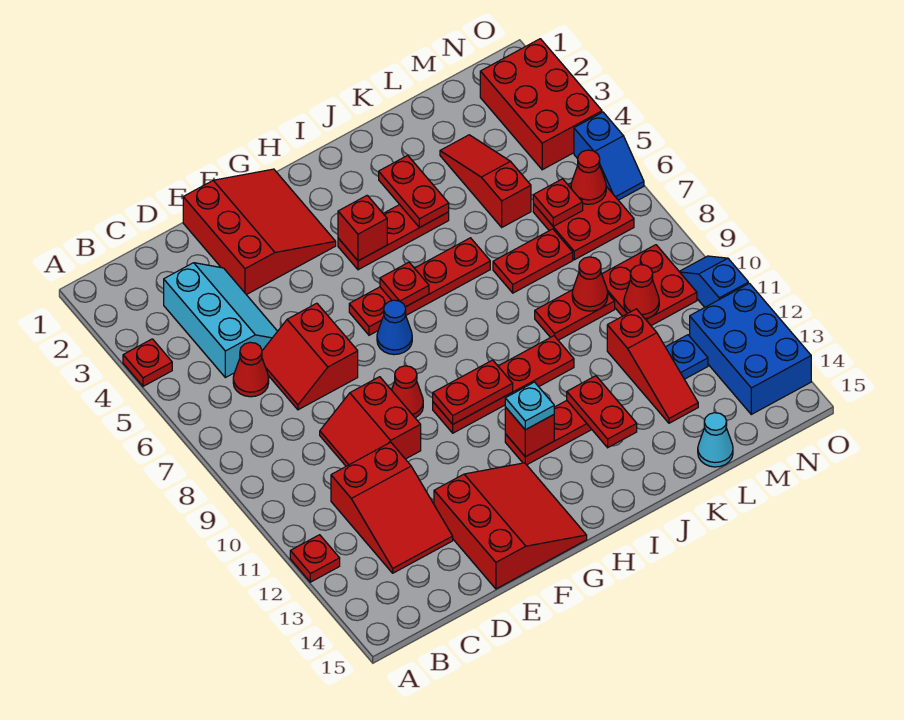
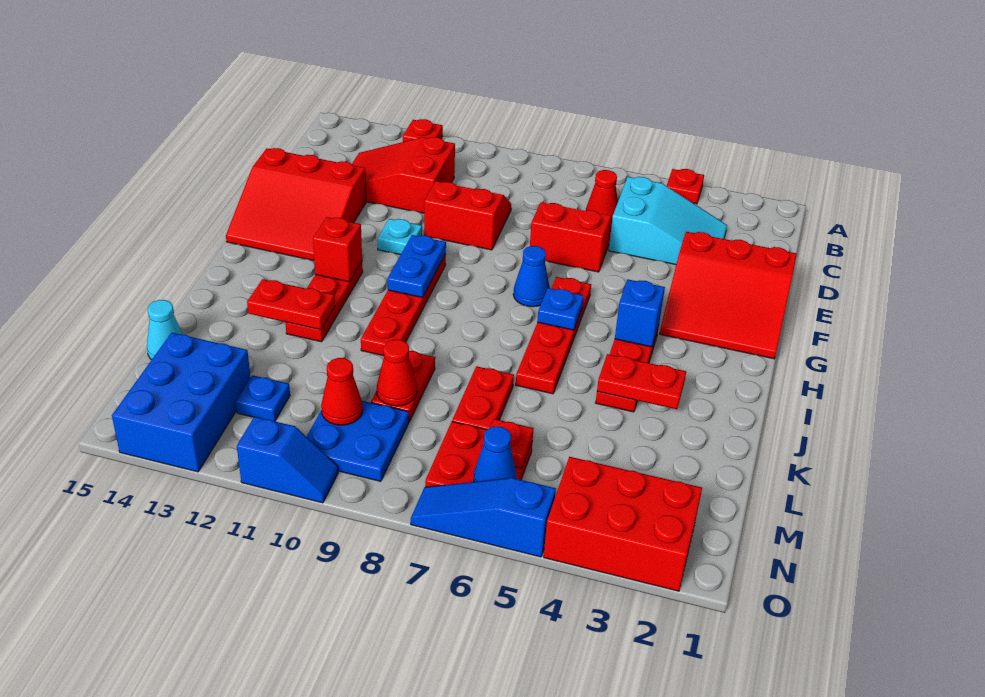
cyan 2x3 slope [164,263,277,378] -> cyan 2x3 slope turned to [609,177,727,265]
red 1x1 cone [392,366,423,418] -> none
red 1x2 plate [433,360,513,424] -> blue 1x2 plate [387,235,446,298]
red 1x1 brick [338,195,387,261] -> blue 1x1 brick [615,280,665,347]
red 1x1 plate [380,262,429,307] -> blue 1x1 plate [537,288,584,330]
cyan 1x1 plate [505,382,554,430] -> cyan 1x1 plate moved to [377,219,422,255]
red 1x3 slope [440,135,531,227] -> none
red 1x3 slope [607,309,698,423] -> none
red 2x2 plate [602,245,697,326] -> blue 2x2 plate [307,401,409,481]
red 1x1 cone [571,150,606,204] -> blue 1x1 cone [474,426,517,482]
blue 2x3 brick [690,283,811,414] -> blue 2x3 brick turned to [112,333,251,472]
blue 1x2 slope [574,112,644,200] -> blue 1x3 slope [411,478,556,557]

